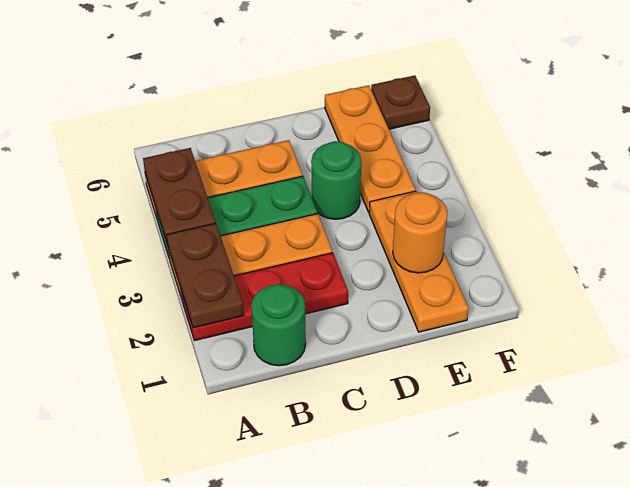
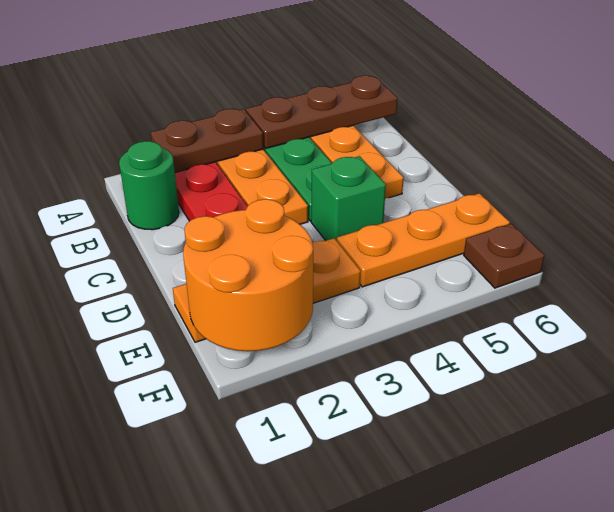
brown 1x2 plate [143,148,216,245] -> brown 1x3 plate [246,76,398,148]
green 1x1 round brick [311,141,361,219] -> green 1x1 brick [311,156,386,241]
orange 1x1 round brick [393,192,447,273] -> orange 2x2 round brick [183,199,313,351]

